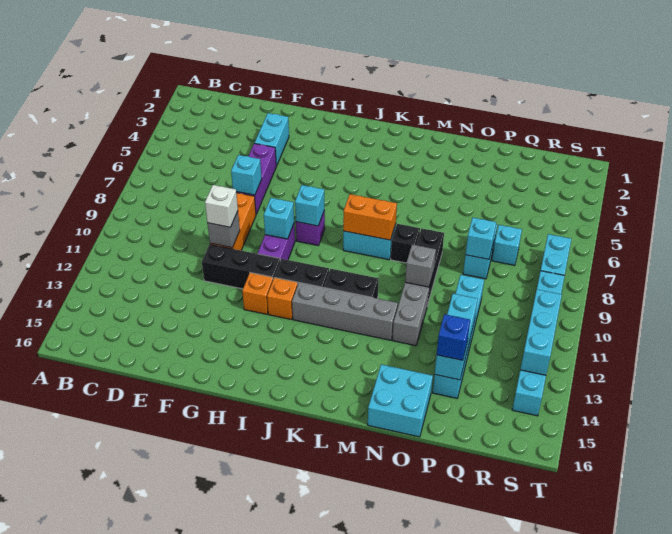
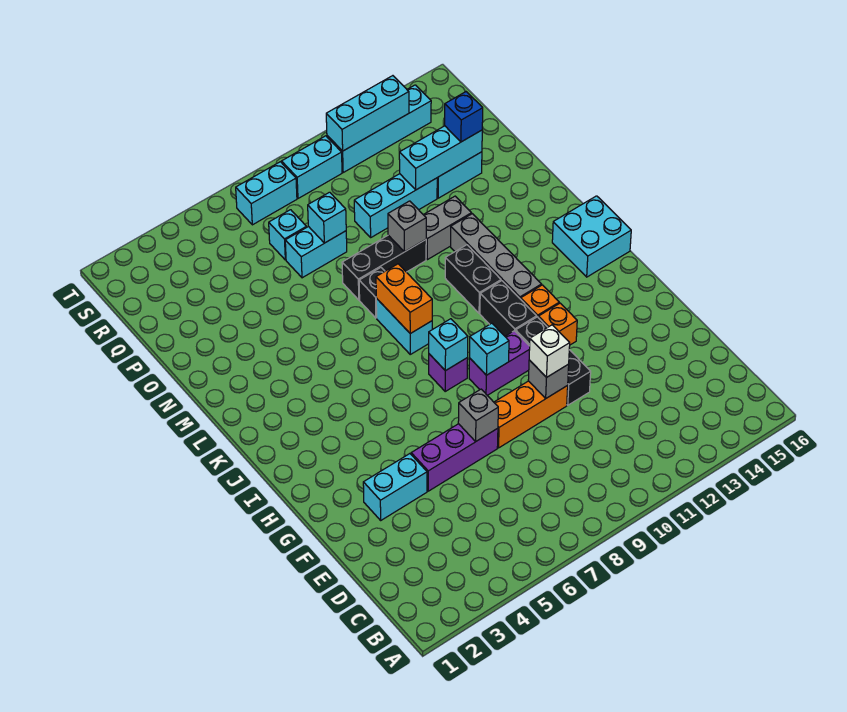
cyan 1x1 brick [231,155,262,195] -> grey 1x1 brick [458,389,498,442]
cyan 2x2 brick [368,364,433,437] -> cyan 2x2 brick moved to [552,196,631,277]

